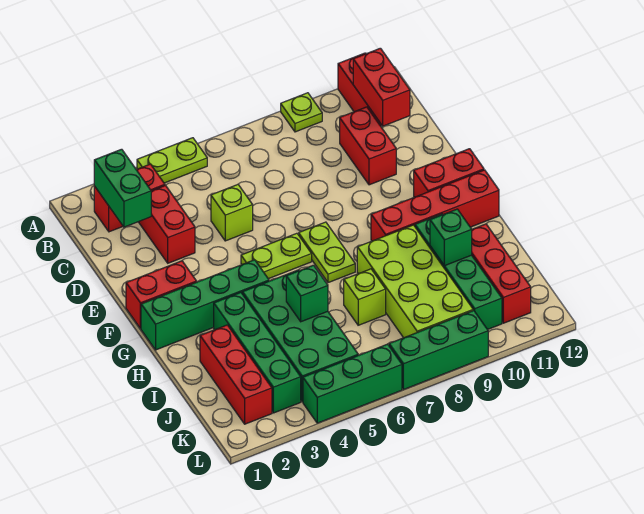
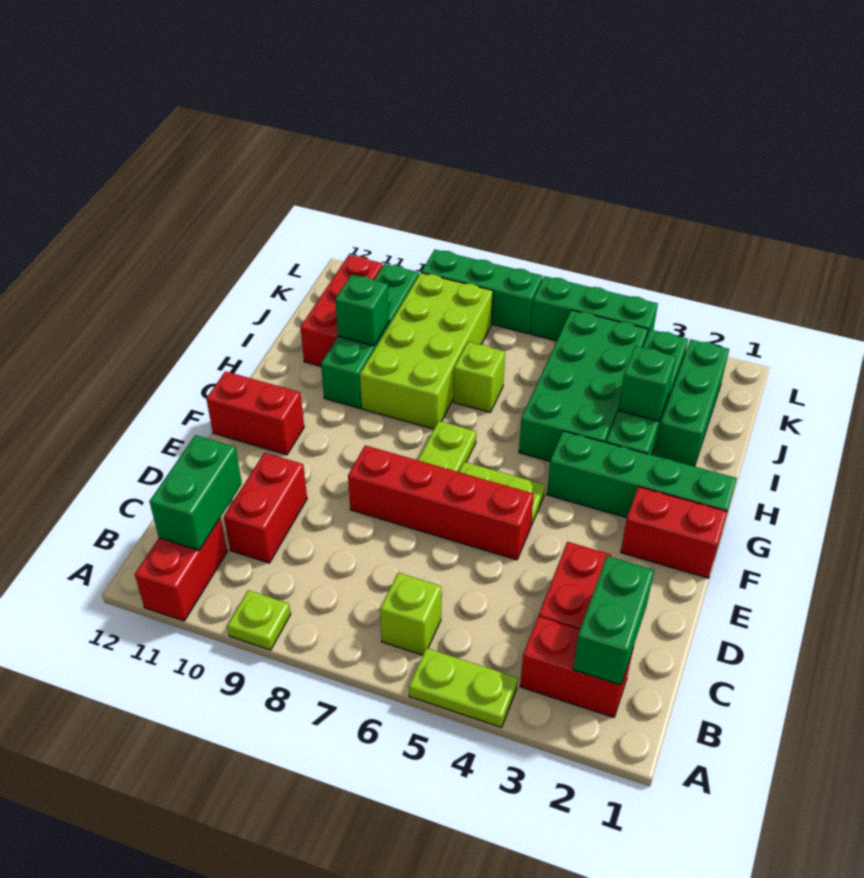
red 1x2 brick [353,48,410,126] -> green 1x2 brick [149,435,242,550]
lime 1x1 brick [211,185,253,241] -> lime 1x1 brick moved to [380,573,441,655]
red 1x4 brick [371,170,499,241] -> red 1x4 brick moved to [348,445,534,560]
red 1x3 brick [200,325,272,424] -> green 1x3 brick [654,340,729,466]
green 1x1 brick [286,265,328,322] -> green 1x1 brick moved to [618,346,676,421]

